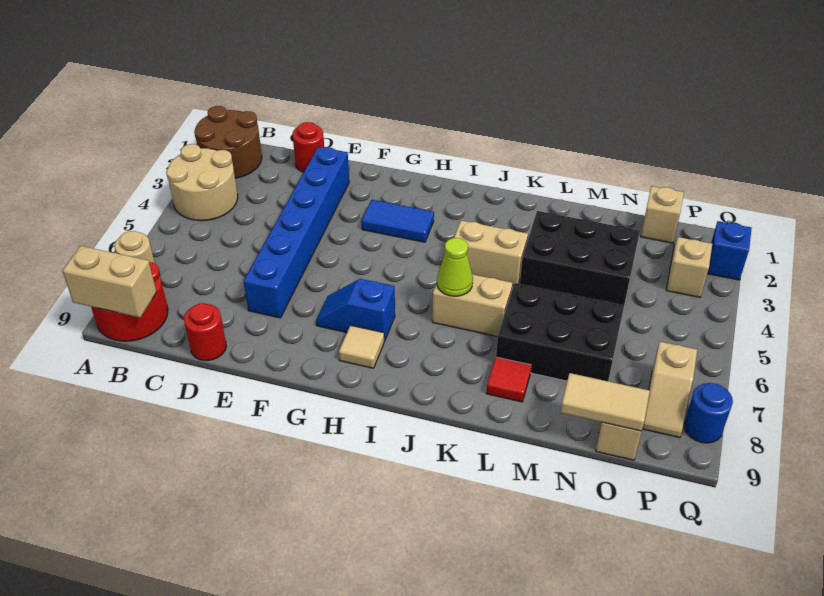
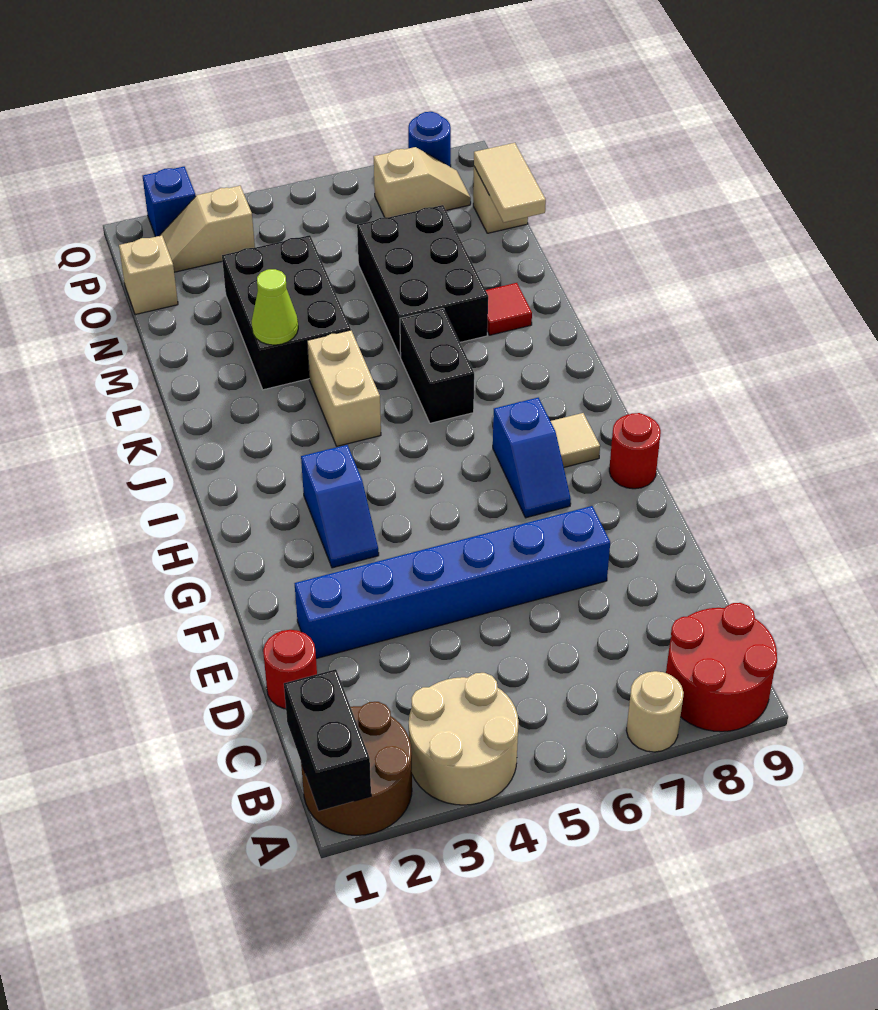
none -> black 1x2 brick [284,669,371,811]
tan 1x2 brick [63,246,157,317] -> none
red 1x1 round brick [184,303,226,361] -> red 1x1 round brick moved to [609,413,661,489]
blue 1x2 tile [362,200,434,242] -> blue 1x2 slope [301,445,379,568]
tan 1x2 brick [432,274,512,337] -> black 1x2 brick [400,308,474,423]
lime 1x1 cone [437,238,473,296] -> lime 1x1 cone moved to [252,269,298,345]

